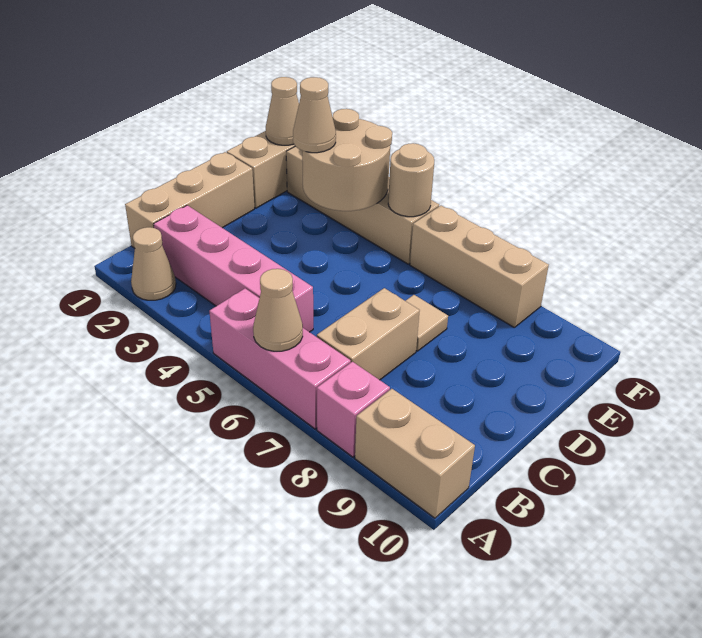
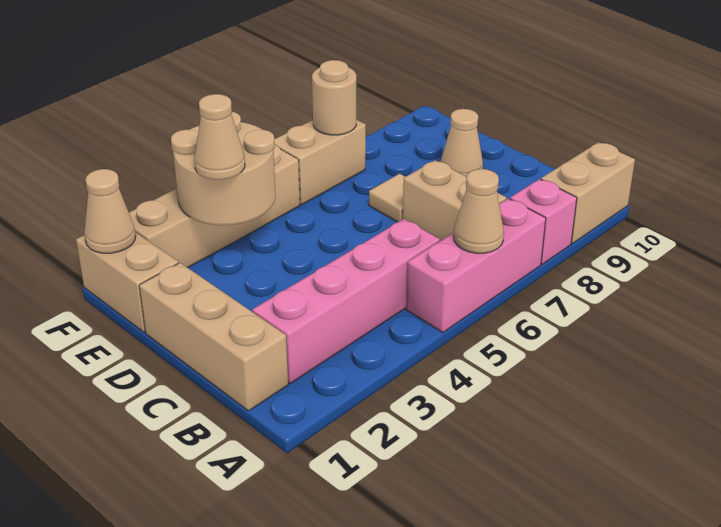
tan 1x1 cone [131,227,176,300] -> tan 1x1 cone moved to [441,109,483,177]
tan 1x1 round brick [388,143,434,217] -> tan 1x1 round brick moved to [312,60,356,135]
tan 1x3 brick [410,206,549,327] -> tan 1x2 brick [274,119,366,204]

